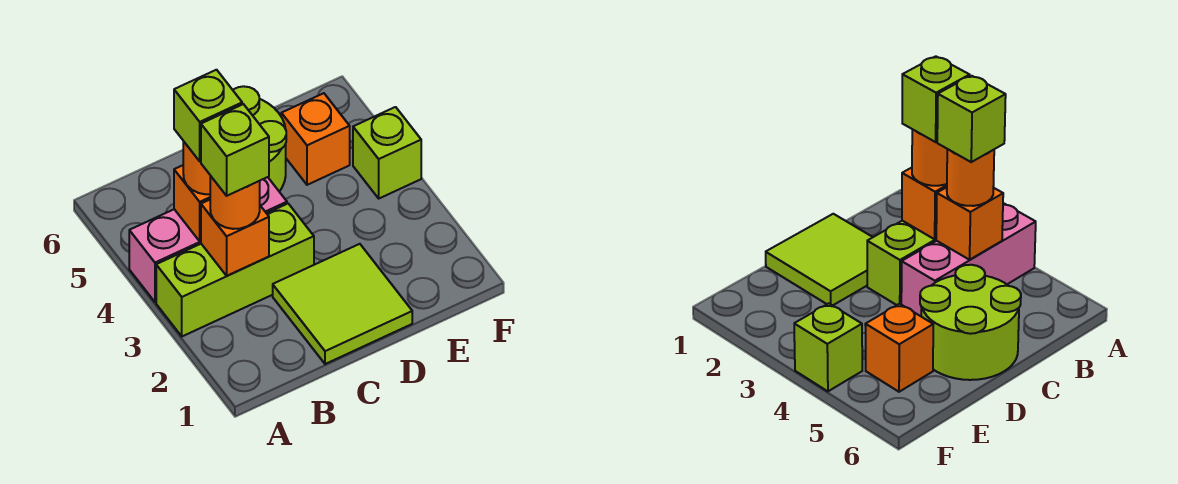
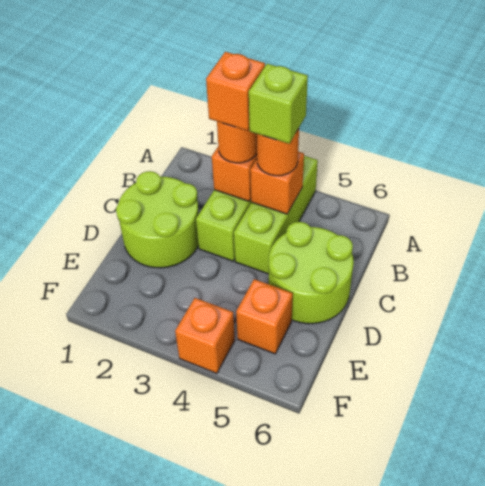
pink 1x3 brick [129,177,287,302] -> lime 1x3 brick [234,156,318,274]
lime 1x1 brick [201,104,269,196] -> orange 1x1 brick [206,52,265,131]
lime 2x2 tile [273,244,412,364] -> lime 2x2 round brick [116,171,199,268]
lime 1x1 brick [353,107,421,198] -> orange 1x1 brick [175,298,235,373]

